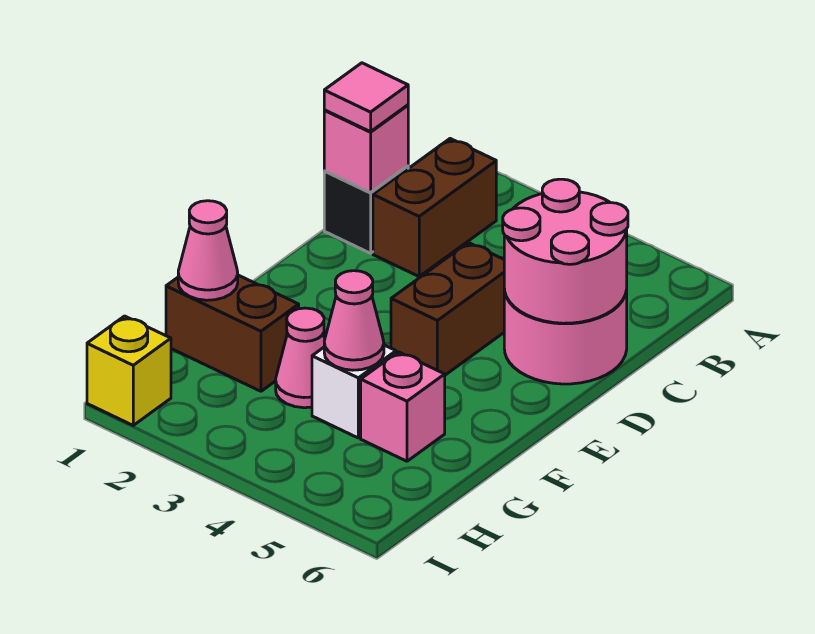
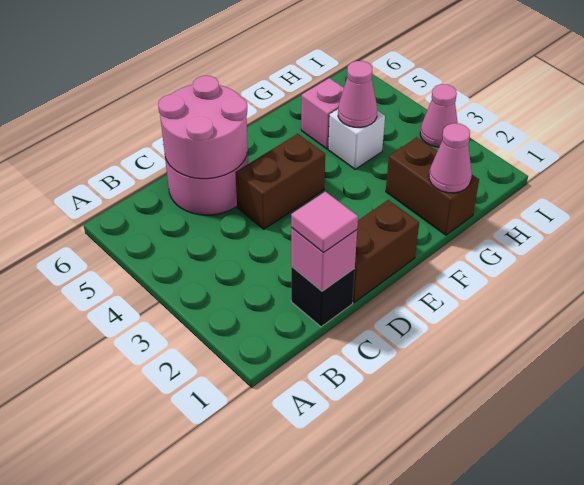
brown 1x2 brick [373,139,496,276] -> brown 1x2 brick moved to [353,200,419,303]
pink 1x1 cone [276,308,325,408] -> pink 1x1 cone moved to [420,84,458,147]
yellow 1x1 brick [87,316,171,425] -> none

